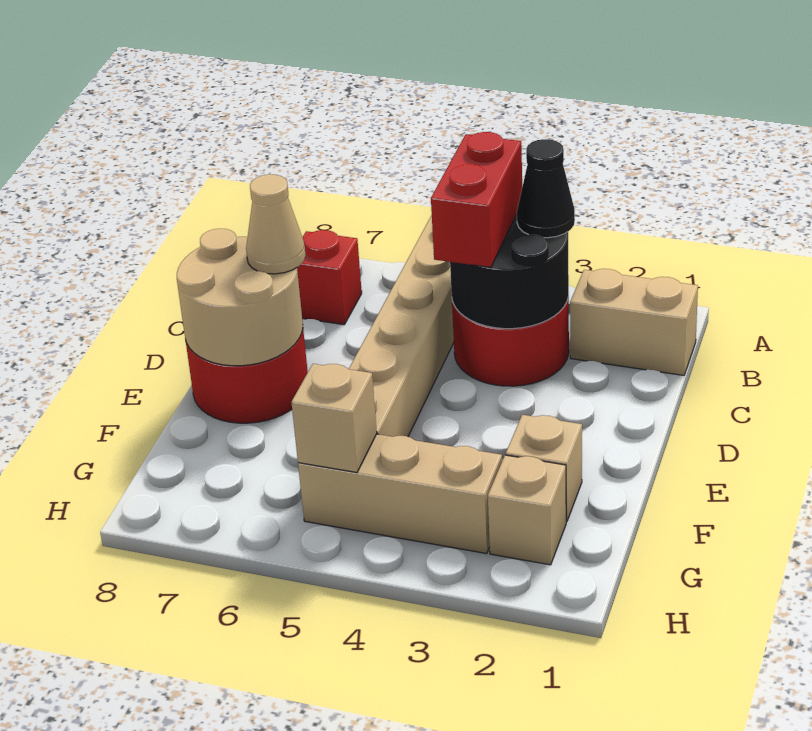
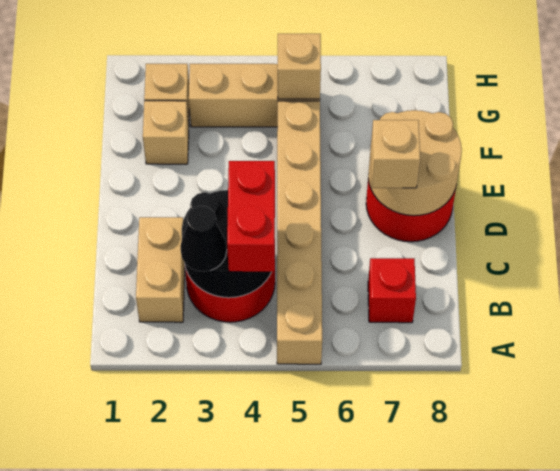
tan 1x2 brick [570,269,698,375] -> tan 1x2 brick turned to [136,217,185,322]
tan 1x1 cone [246,174,306,274] -> tan 1x1 brick [371,120,420,188]

